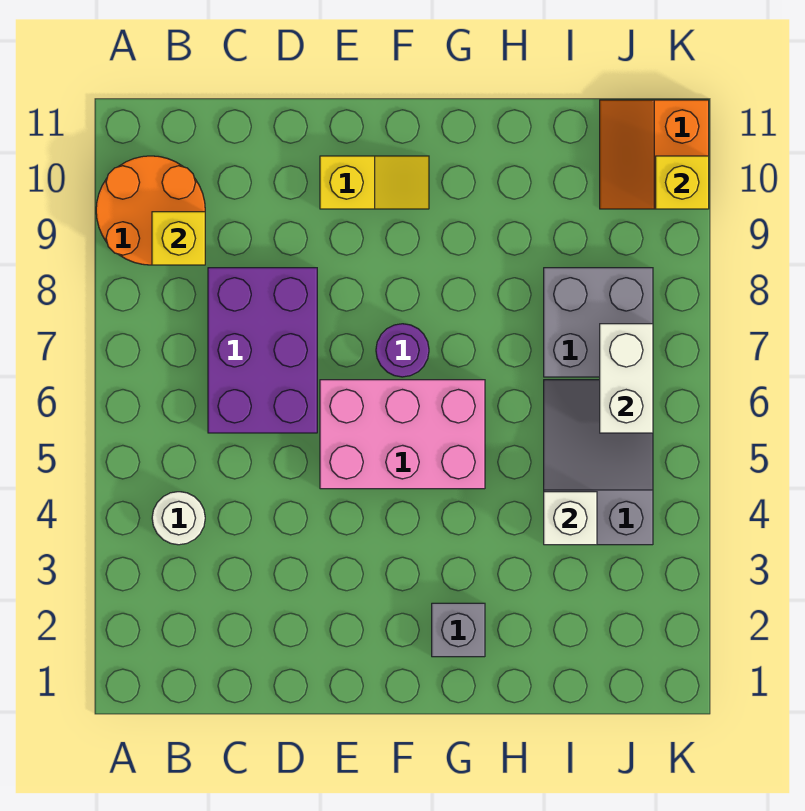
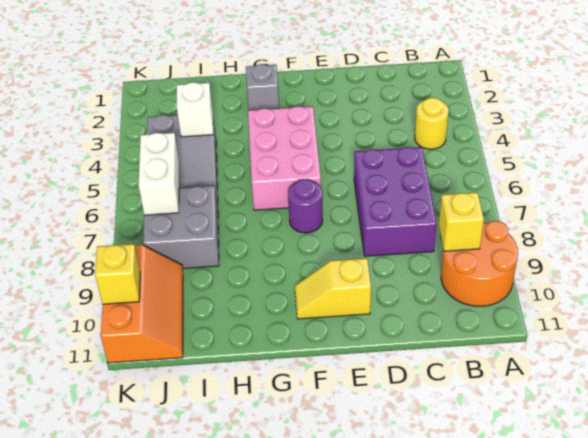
white 1x1 round brick [152,492,205,545] -> yellow 1x1 round brick [415,98,449,149]
pink 2x3 brick [320,380,485,489] -> pink 2x3 brick turned to [248,106,321,210]
orange 2x2 slope [600,100,709,209] -> orange 2x3 slope [101,245,183,363]

